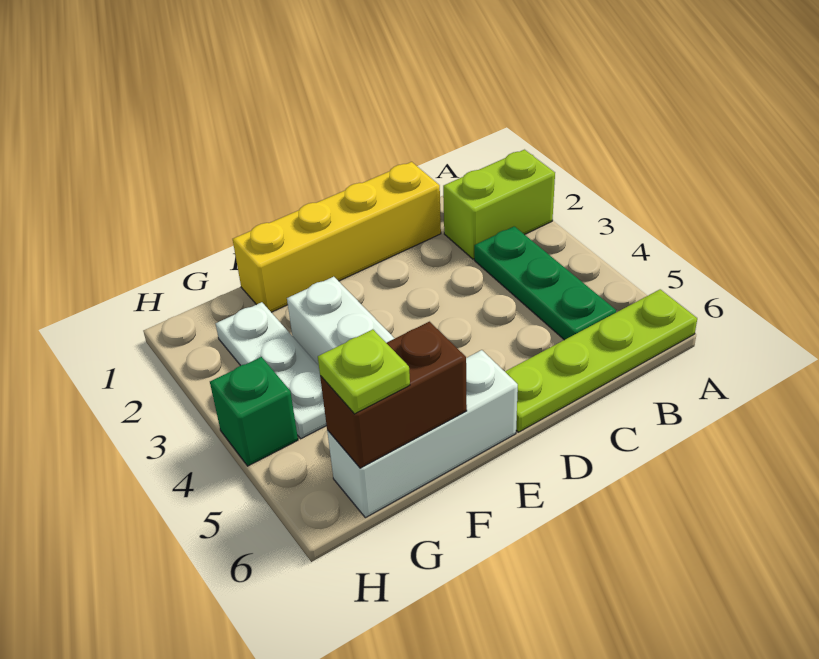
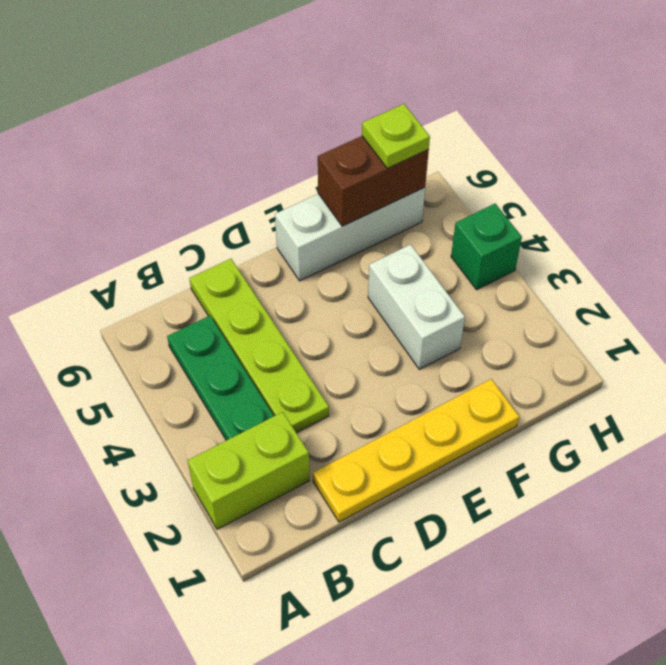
lime 1x4 plate [505,289,697,432] -> lime 1x4 plate turned to [189,259,329,433]
yellow 1x4 brick [233,162,441,312] -> yellow 1x4 plate [313,379,519,522]
white 1x3 plate [216,302,327,439] -> none

